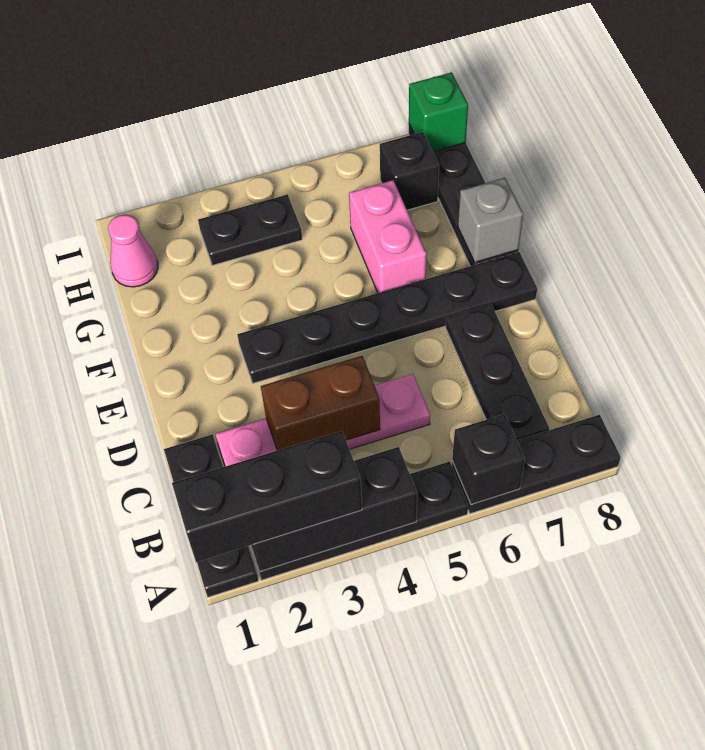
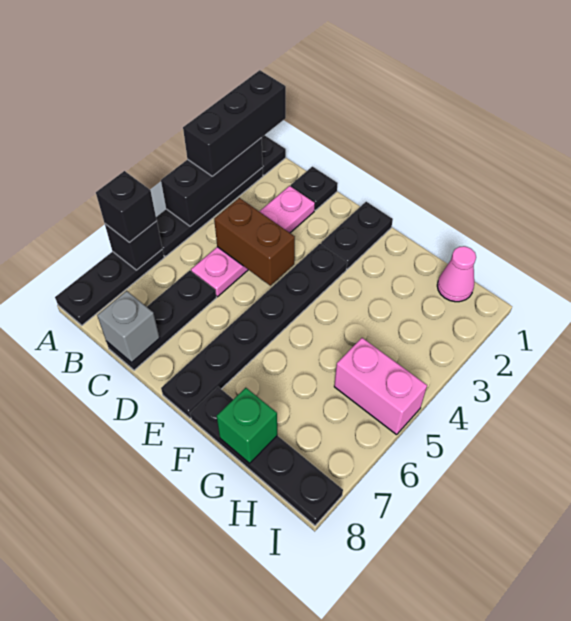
black 1x3 plate [446,304,549,440] -> black 1x3 plate turned to [106,270,216,370]
brown 1x2 brick [261,356,380,451] -> brown 1x2 brick turned to [214,198,295,286]
pink 1x2 brick [349,180,426,293] -> pink 1x2 brick moved to [334,338,427,435]
grey 1x1 brick [458,178,523,262] -> grey 1x1 brick moved to [97,291,159,363]
black 1x2 plate [198,195,302,265] -> black 1x2 plate moved to [321,202,393,269]
black 1x1 brick [380,132,439,210] -> black 1x1 brick moved to [96,171,157,242]
green 1x1 brick [409,72,468,152] -> green 1x1 brick moved to [217,388,277,463]

